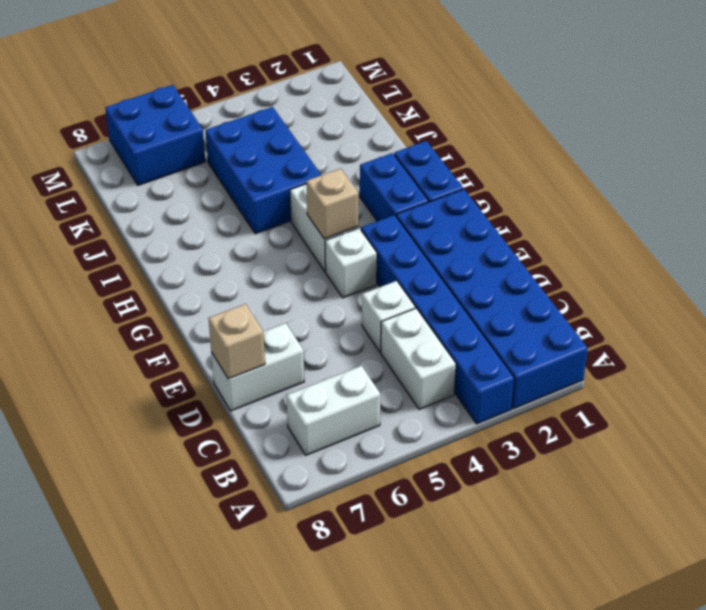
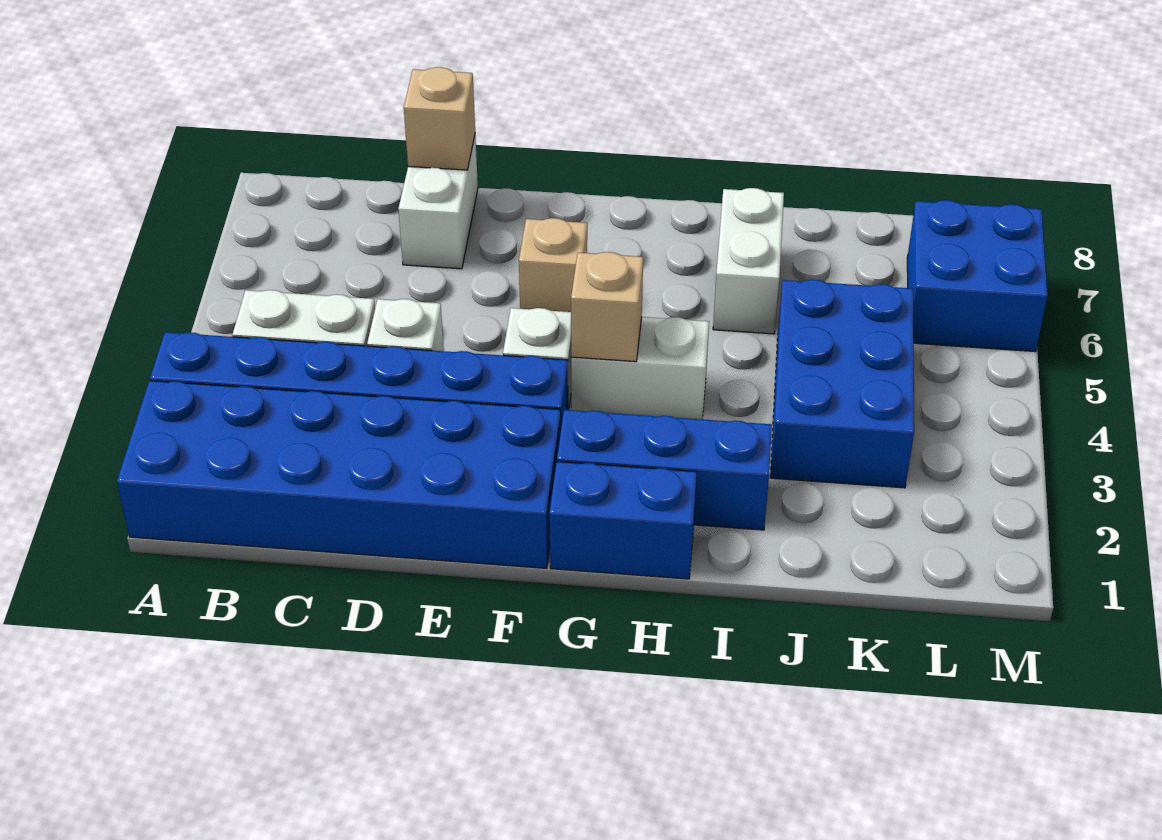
white 1x2 brick [287,366,380,455] -> white 1x2 brick moved to [713,188,784,334]
none -> tan 1x1 brick [519,218,587,312]
blue 1x2 brick [360,153,429,221] -> blue 1x3 brick [557,410,772,530]
blue 2x3 brick [205,107,321,234] -> blue 2x3 brick turned to [770,280,914,488]

